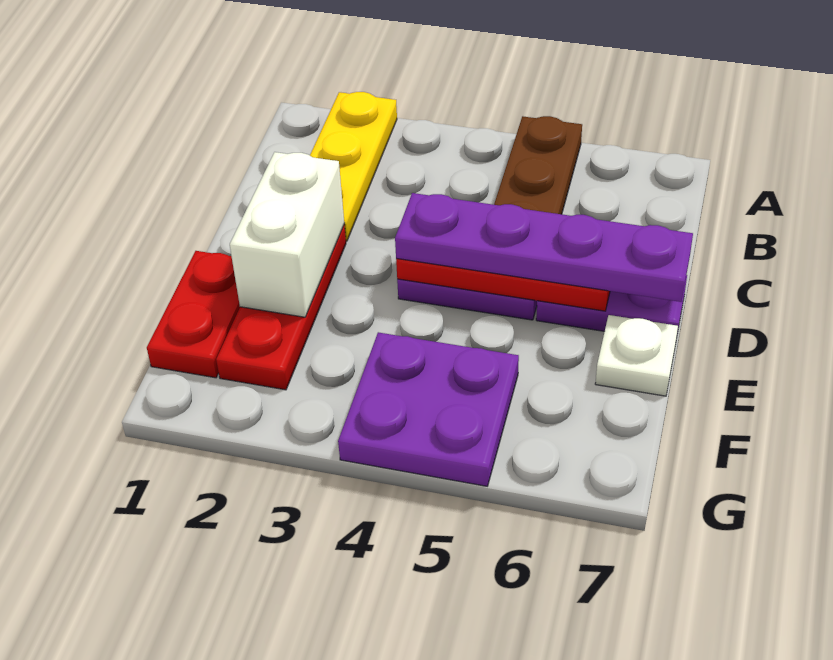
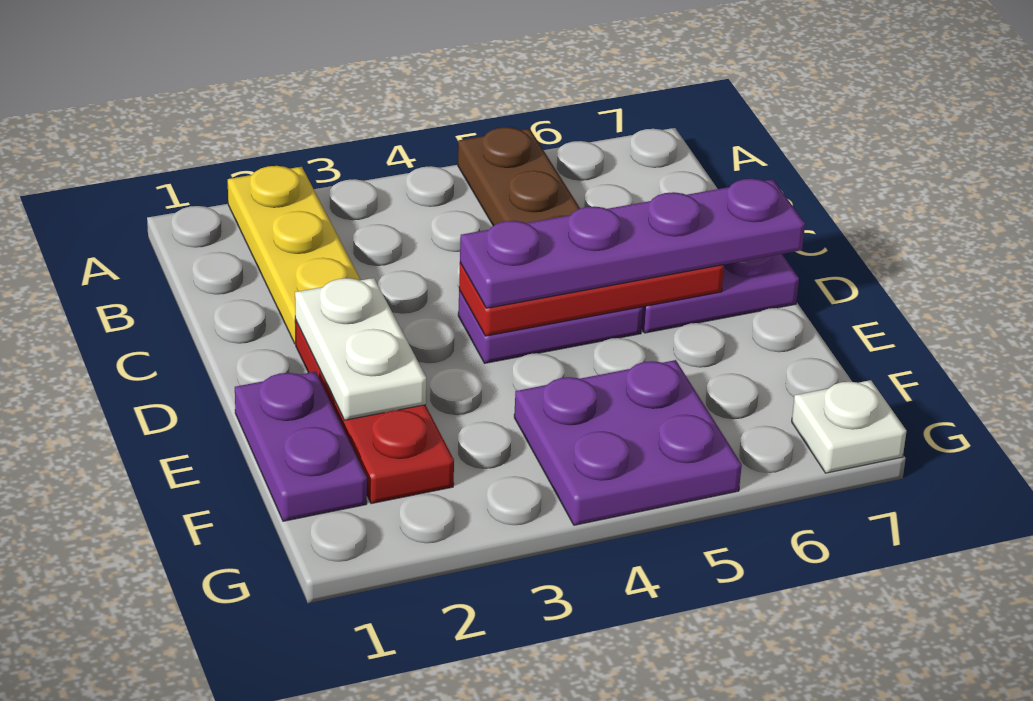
white 1x2 brick [230,152,344,317] -> white 1x2 plate [295,278,426,420]
red 1x2 plate [147,251,240,378] -> purple 1x2 plate [235,372,367,521]
white 1x1 plate [595,315,678,396] -> white 1x1 plate moved to [792,380,906,473]

